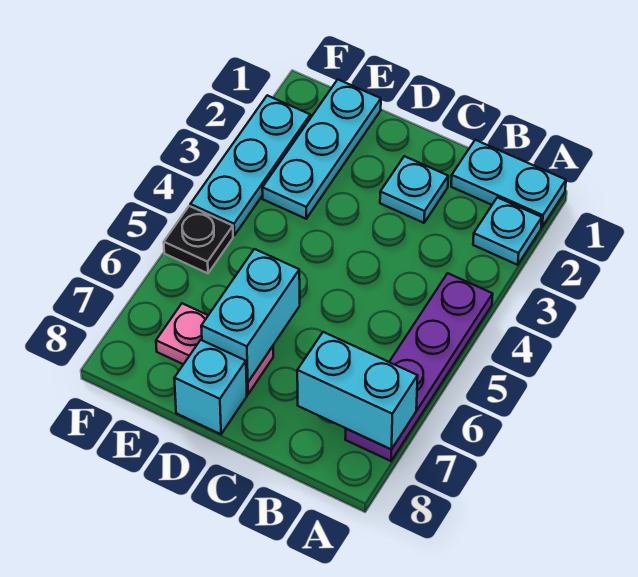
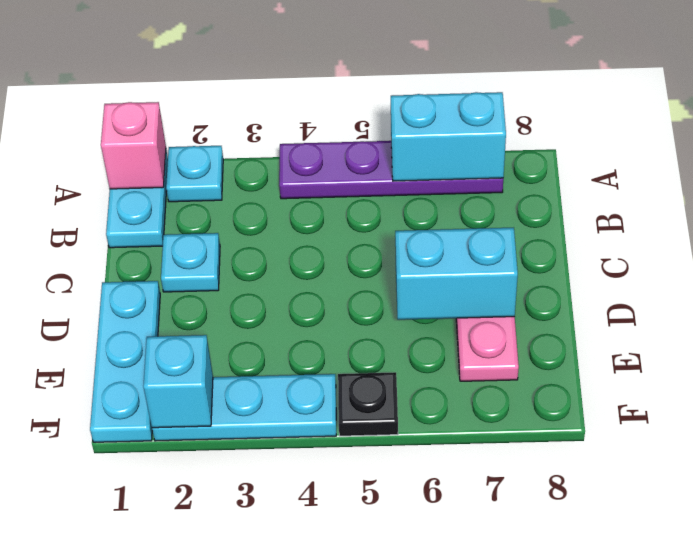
none -> pink 1x1 brick [101,102,166,189]
cyan 1x2 brick [297,332,418,450] -> cyan 1x2 brick turned to [391,92,506,181]
cyan 1x1 brick [174,340,247,434] -> cyan 1x1 brick moved to [143,335,213,428]
cyan 1x3 plate [262,80,381,219] -> cyan 1x3 plate turned to [90,281,160,442]

